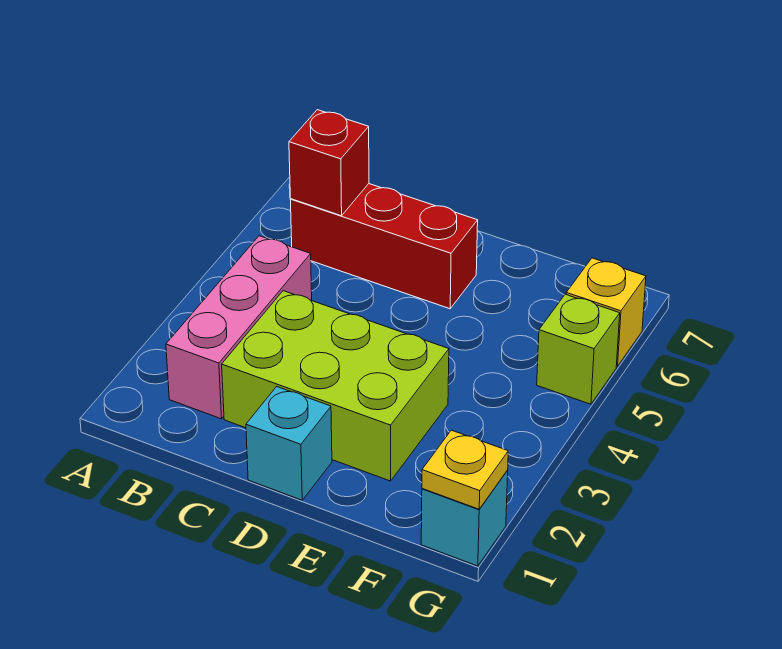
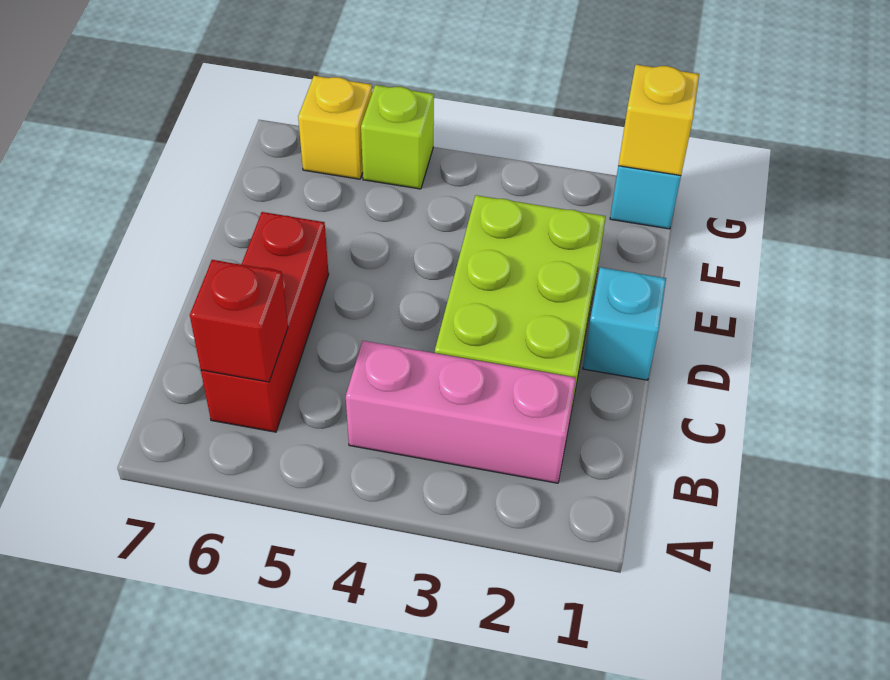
yellow 1x1 plate [422,430,508,509] -> yellow 1x1 brick [618,65,699,176]

